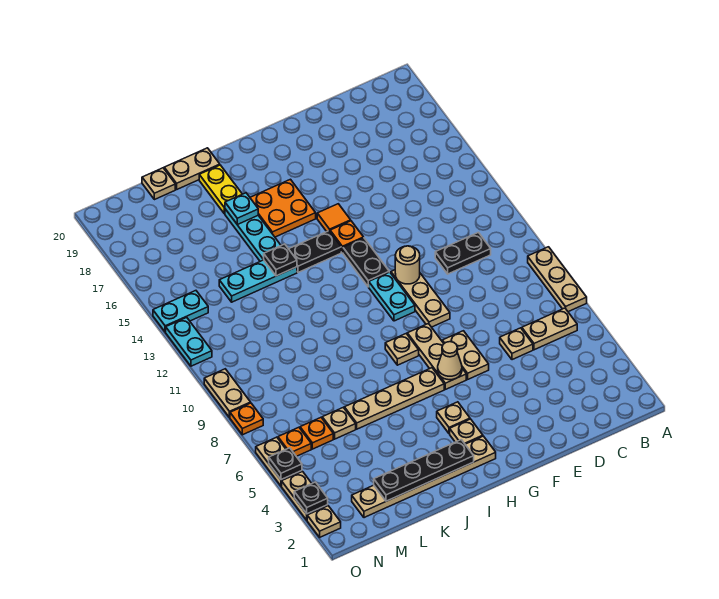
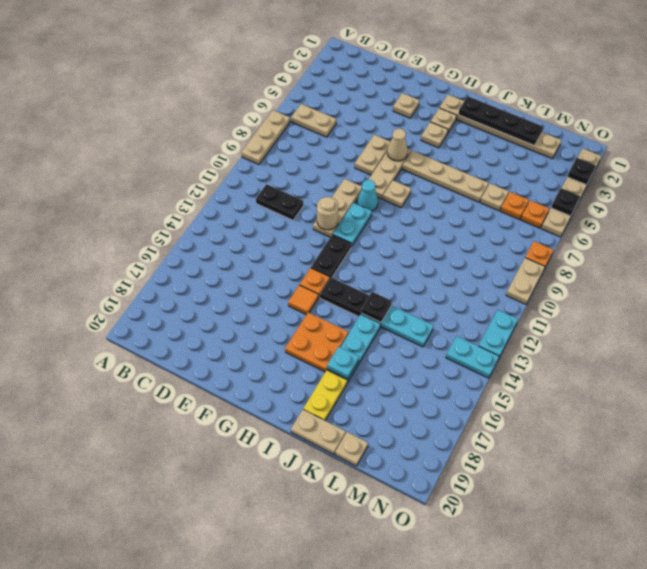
tan 1x1 plate [500,328,533,360] -> tan 1x1 plate moved to [393,93,419,118]
none -> cyan 1x1 cone [357,180,378,211]

